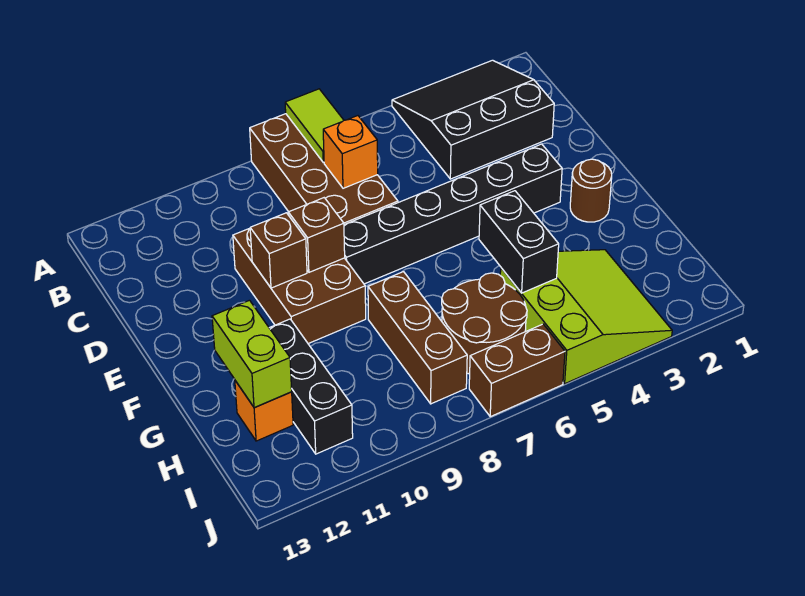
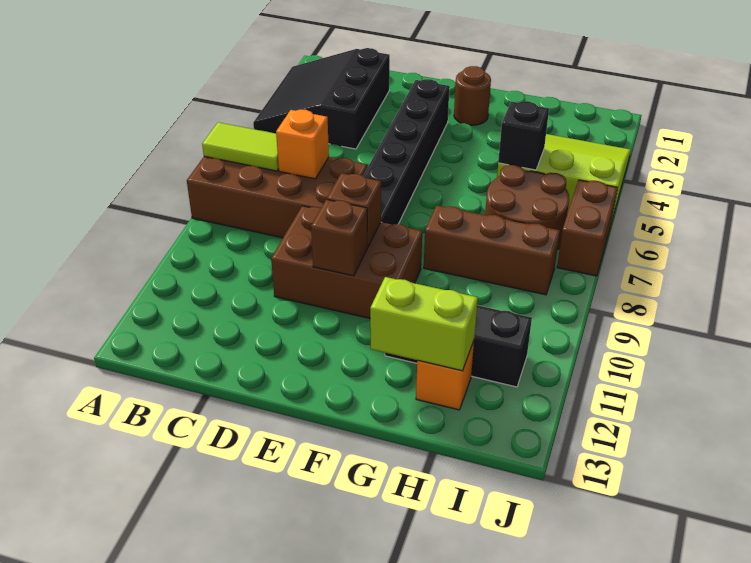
black 1x2 brick [479,191,559,293] -> black 1x1 brick [498,101,549,170]

